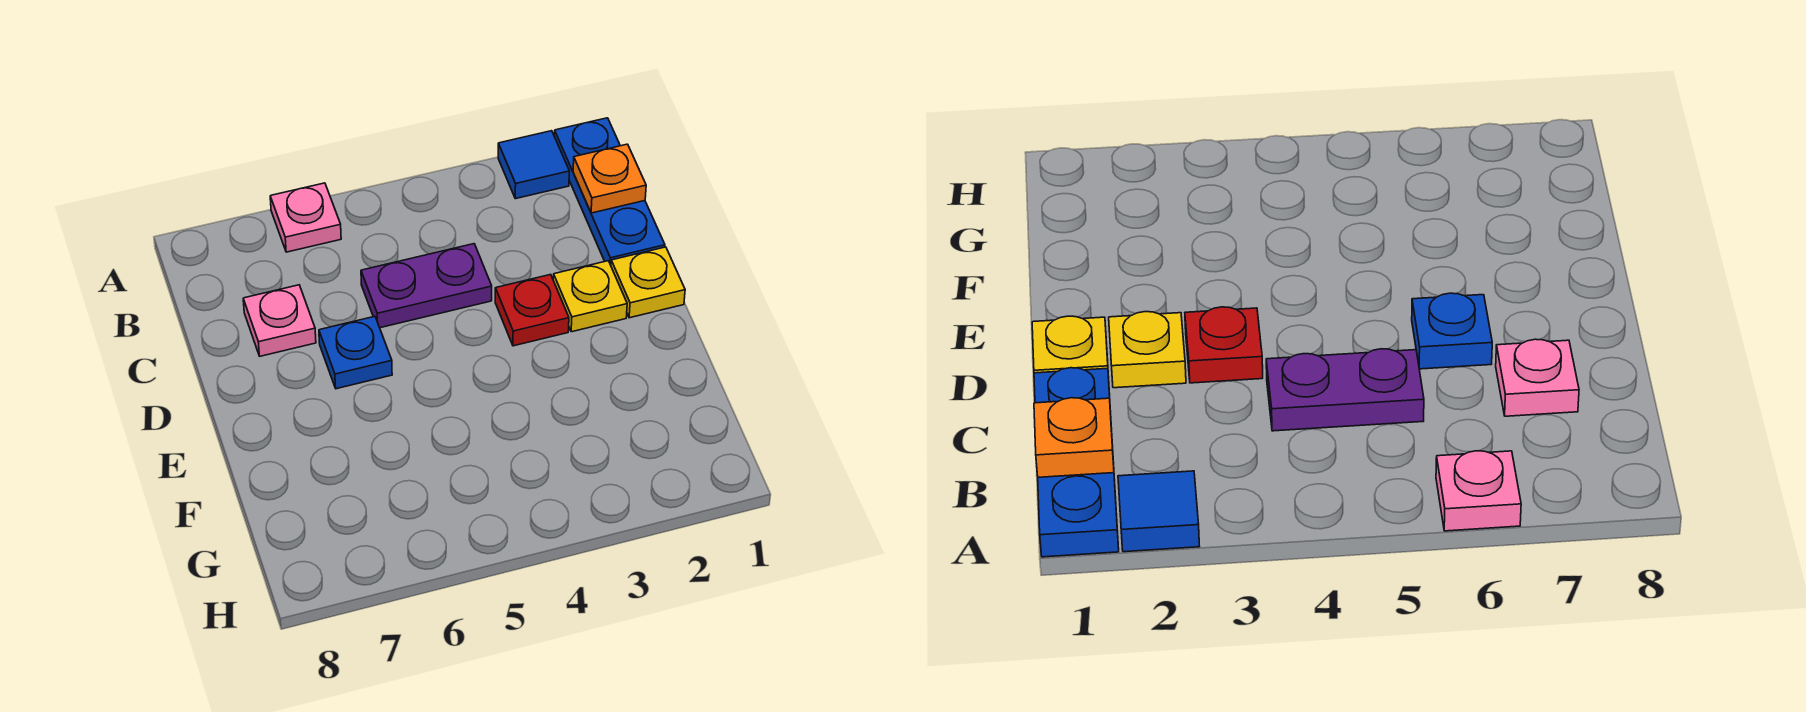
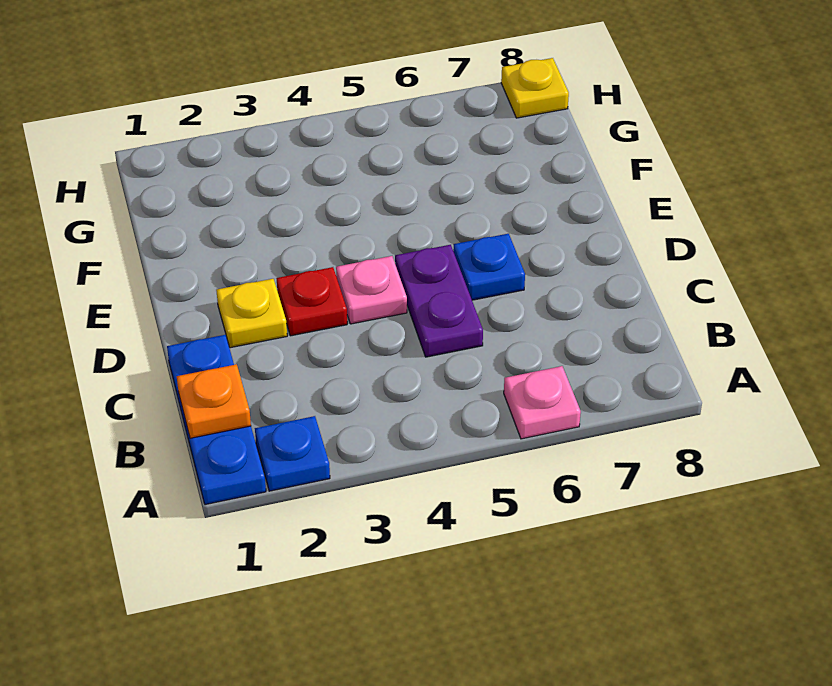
blue 1x1 tile [498,131,569,199] -> blue 1x1 plate [255,416,330,491]
purple 1x2 plate [361,244,492,328] -> purple 1x2 plate turned to [395,245,483,357]
pink 1x1 plate [243,285,316,356] -> pink 1x1 plate moved to [336,256,407,324]
yellow 1x1 plate [611,247,685,318] -> yellow 1x1 plate moved to [501,58,569,118]

